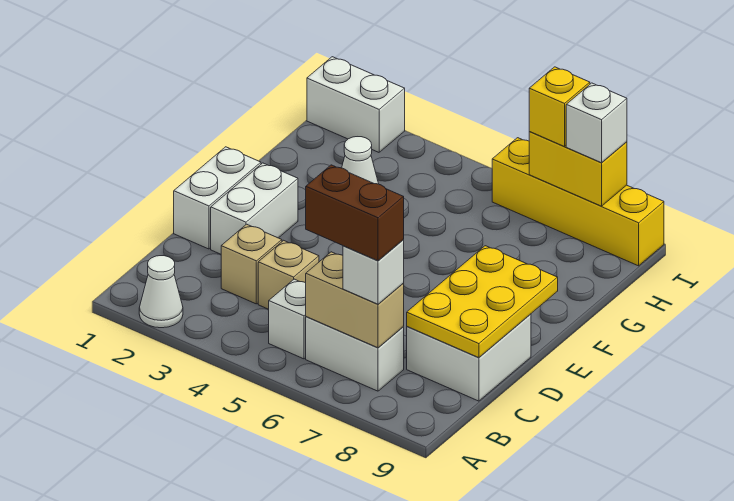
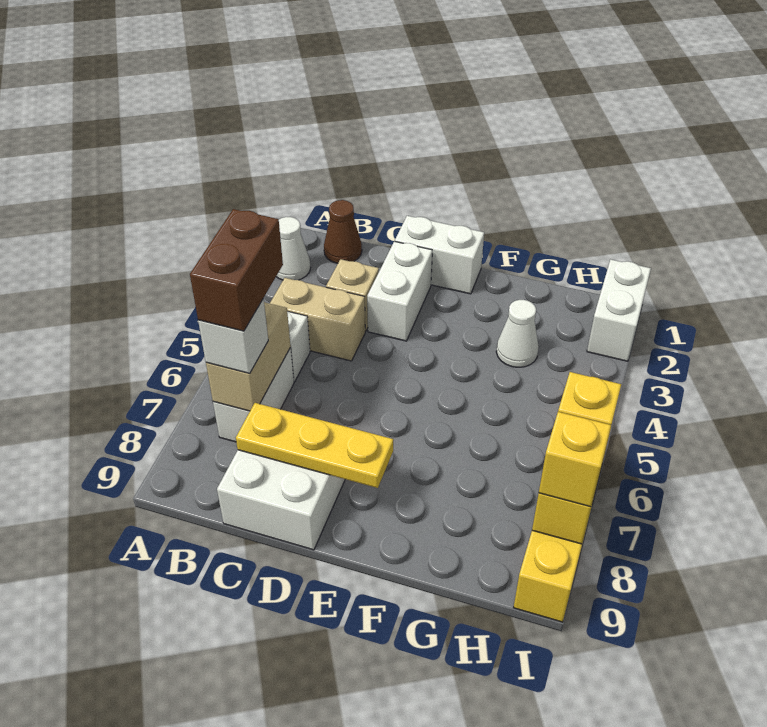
none -> brown 1x1 cone [324,200,362,263]
tan 1x1 brick [258,240,319,309] -> tan 1x2 brick [270,278,365,361]
yellow 2x3 plate [407,246,558,358] -> yellow 1x3 plate [236,403,393,488]
white 1x2 brick [211,163,298,254] -> white 1x2 brick turned to [367,241,432,341]
white 1x1 brick [566,83,627,163] -> yellow 1x1 brick [539,412,611,507]

